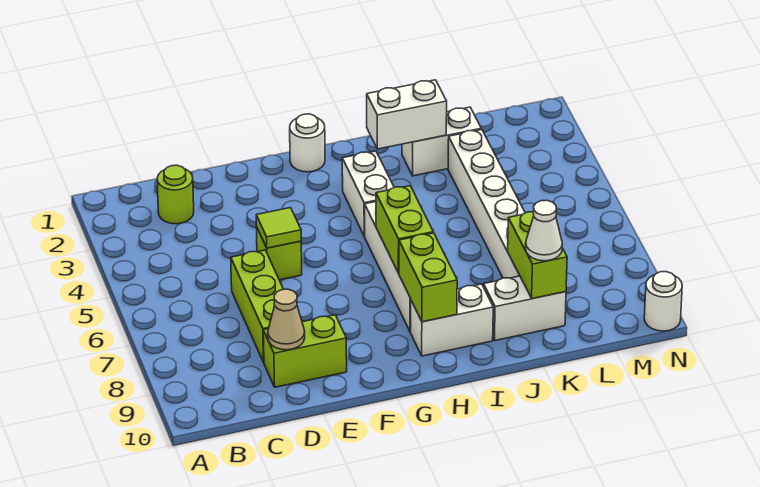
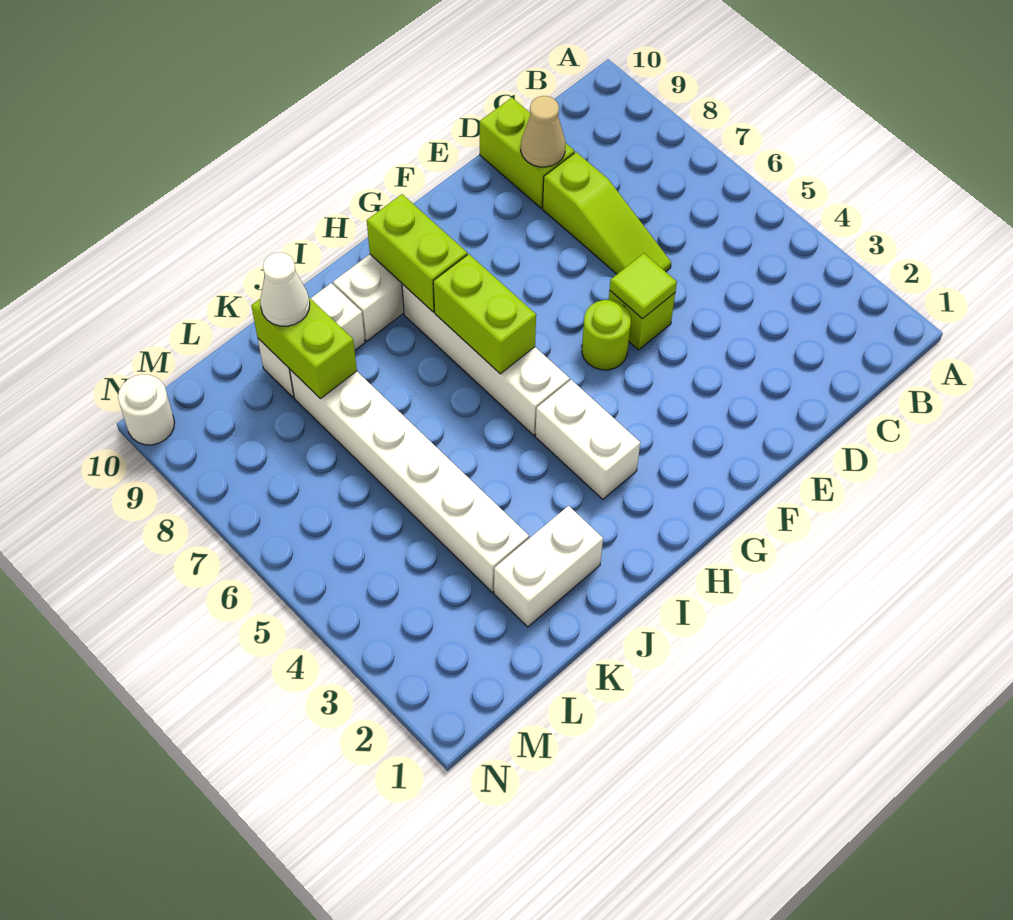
lime 1x1 round brick [157,165,194,224] -> lime 1x1 round brick moved to [582,300,631,370]
lime 1x3 brick [231,250,283,362] -> lime 1x3 slope [543,152,671,274]
lime 1x2 brick [263,315,347,387] -> lime 1x2 brick turned to [480,98,575,208]
white 1x1 round brick [290,114,325,172] -> none
white 1x2 brick [367,80,447,149] -> none

